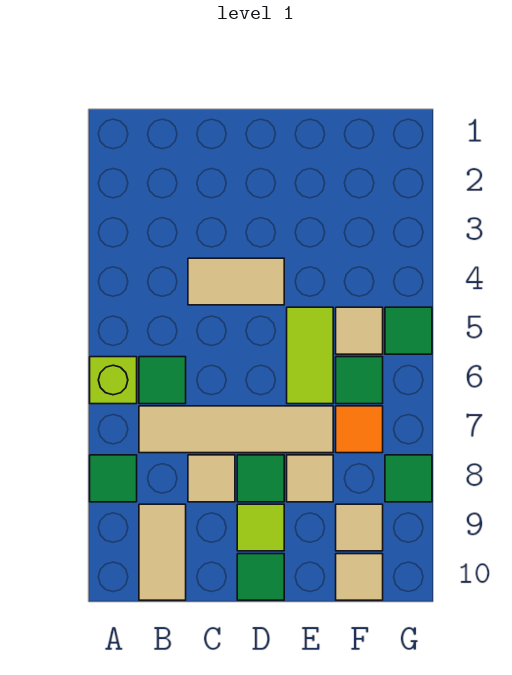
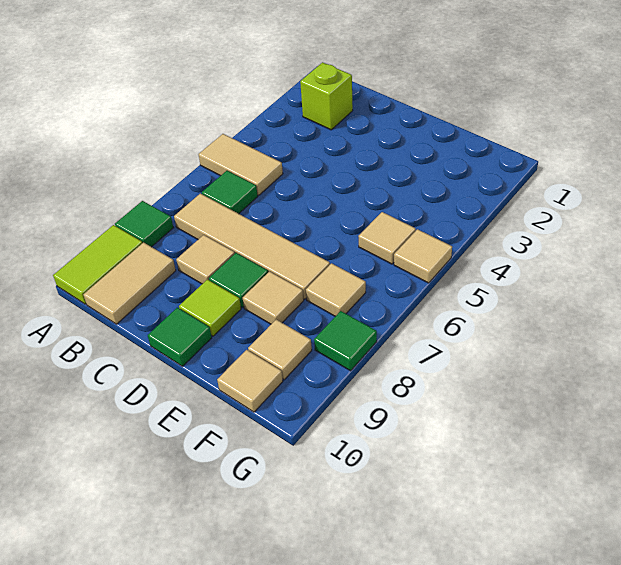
lime 1x1 brick [90,357,137,404] -> lime 1x1 brick moved to [300,62,353,130]
tan 1x2 tile [188,258,284,305] -> tan 1x2 tile moved to [199,134,283,195]
lime 1x2 tile [287,307,333,404] -> lime 1x2 tile moved to [53,225,142,304]
green 1x1 tile [336,357,383,404] -> none
orange 1x1 tile [336,406,383,453] -> tan 1x1 tile [306,263,366,316]
green 1x1 tile [385,307,432,354] -> tan 1x1 tile [394,229,452,283]

